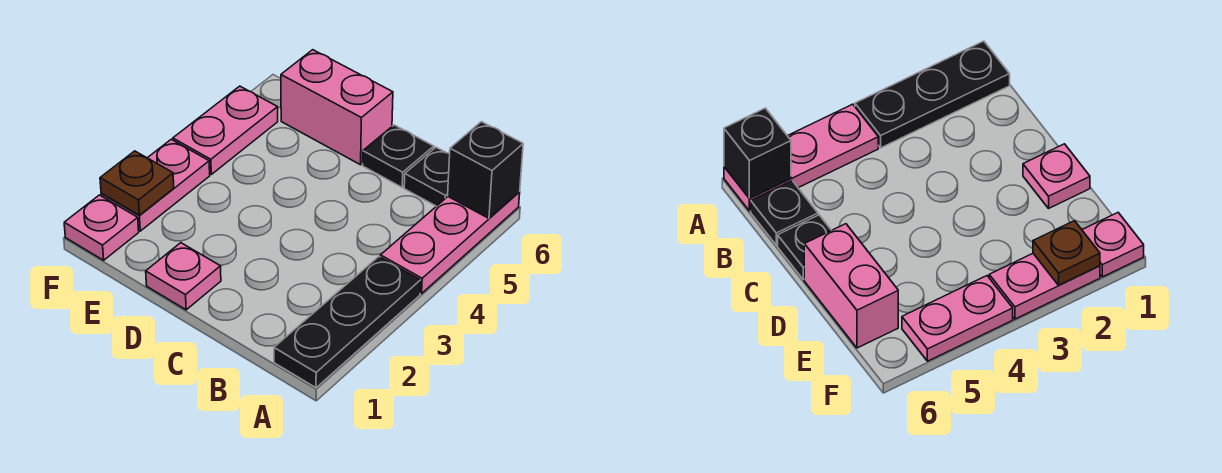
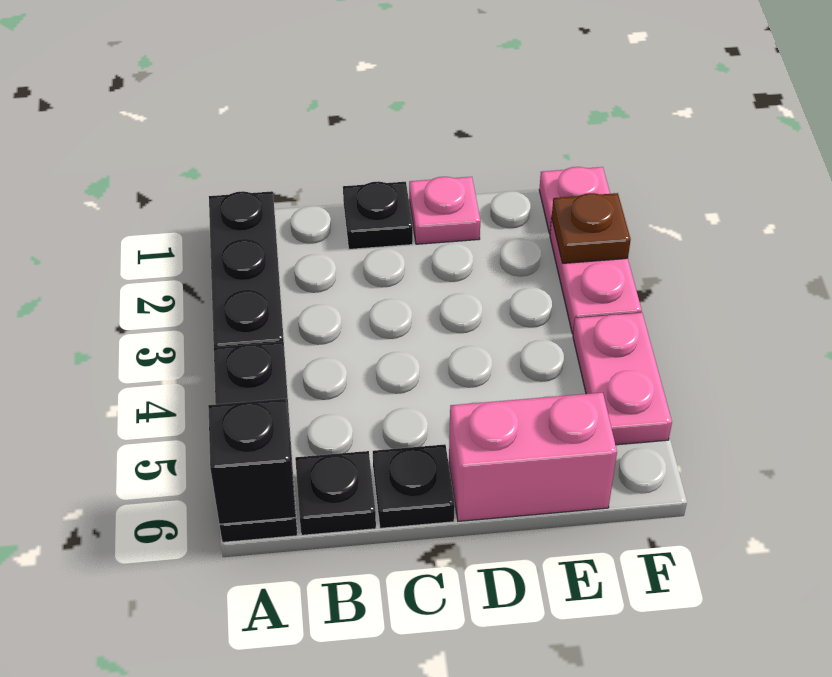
pink 1x3 plate [380,192,520,294] -> black 1x3 plate [214,342,297,542]
none -> black 1x1 plate [343,181,413,249]

